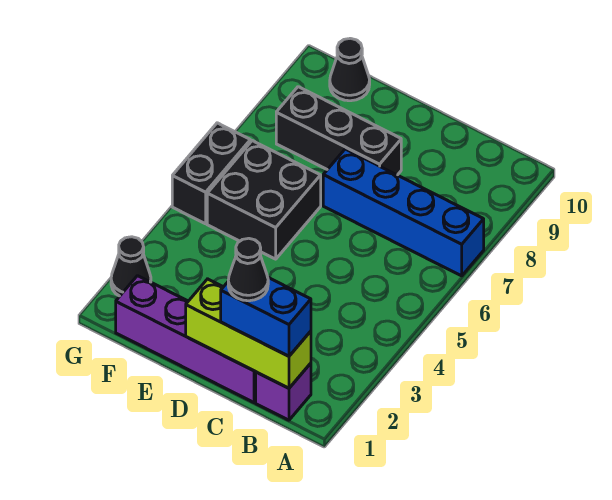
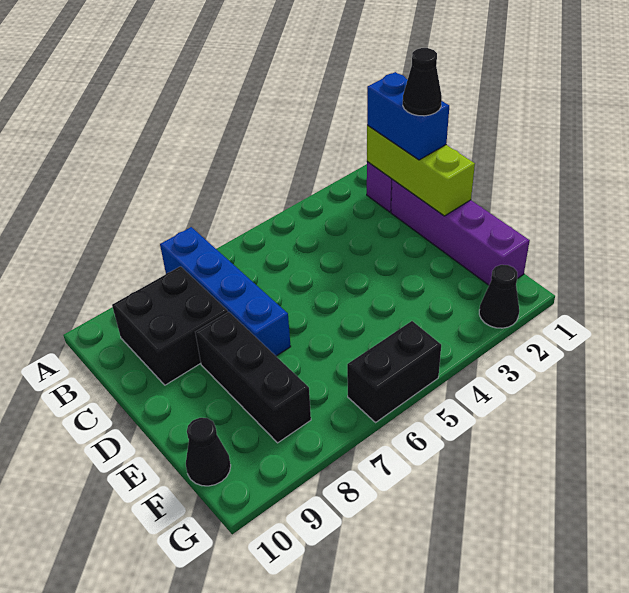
black 2x2 brick [207,141,321,259] -> black 2x2 brick moved to [112,266,228,385]

